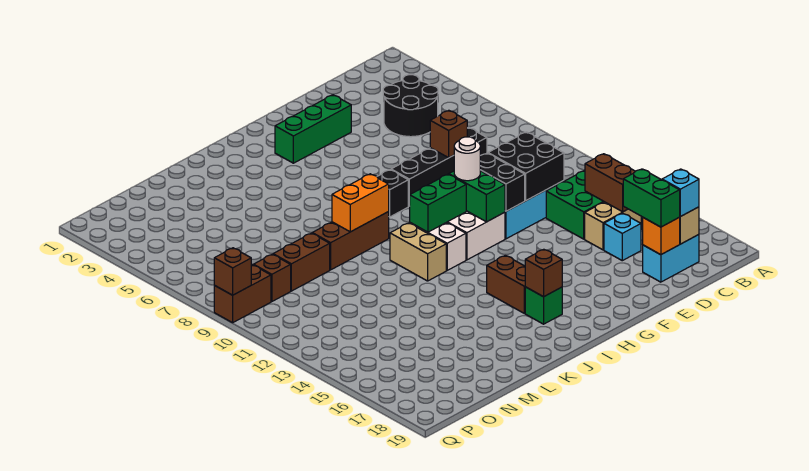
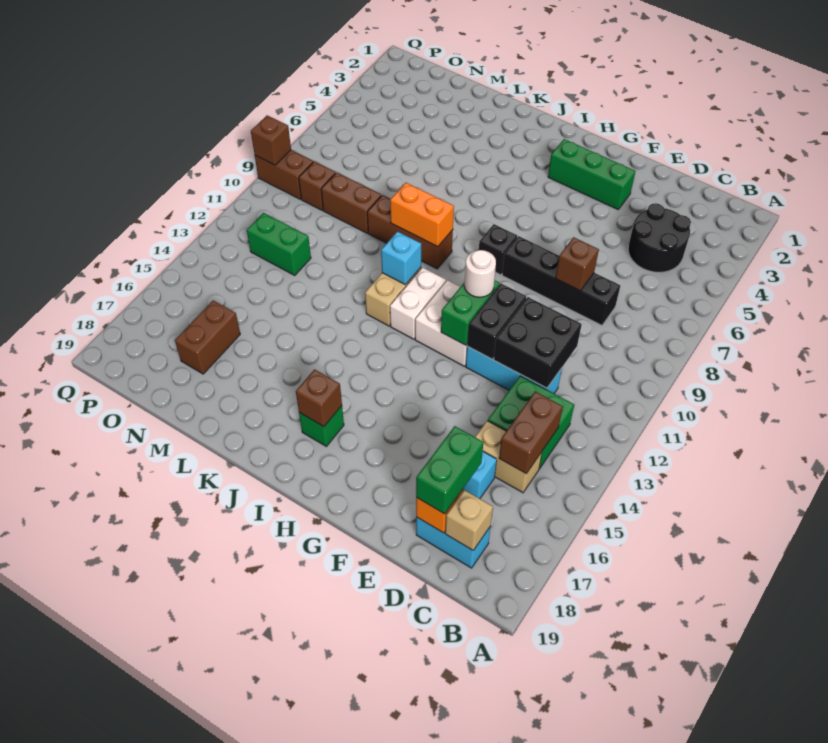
cyan 1x1 brick [662,169,699,217] -> cyan 1x1 brick moved to [381,232,421,285]
green 1x2 brick [410,174,466,232] -> green 1x2 brick moved to [247,213,311,275]
brown 1x2 brick [487,255,525,313] -> brown 1x2 brick moved to [175,300,240,374]

